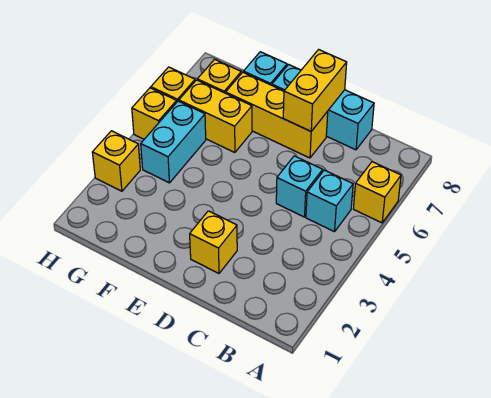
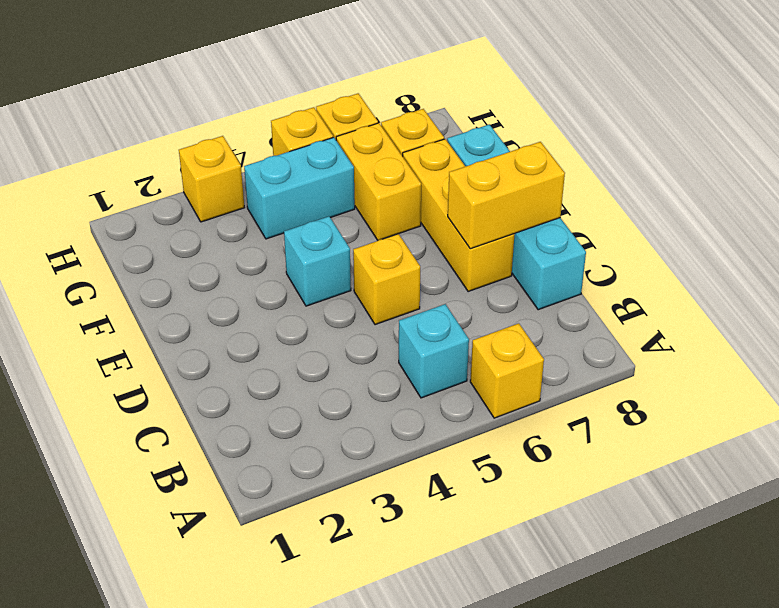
cyan 1x1 brick [276,156,323,217] -> cyan 1x1 brick moved to [284,216,351,306]
yellow 1x1 brick [190,211,237,273] -> yellow 1x1 brick moved to [353,234,420,325]

